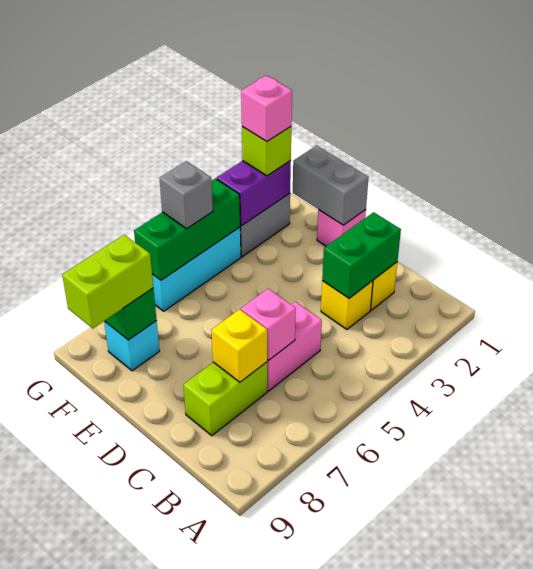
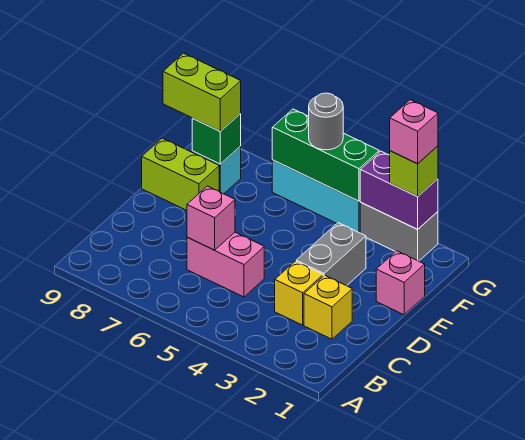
green 1x2 brick [322,212,401,298] -> none
lime 1x2 brick [183,362,267,436] -> lime 1x2 brick moved to [142,138,219,210]
yellow 1x1 brick [211,309,267,382] -> none
grey 1x2 brick [293,145,369,225] -> grey 1x2 brick moved to [296,223,366,286]
grey 1x1 brick [159,161,213,229] -> grey 1x1 round brick [309,93,343,150]

